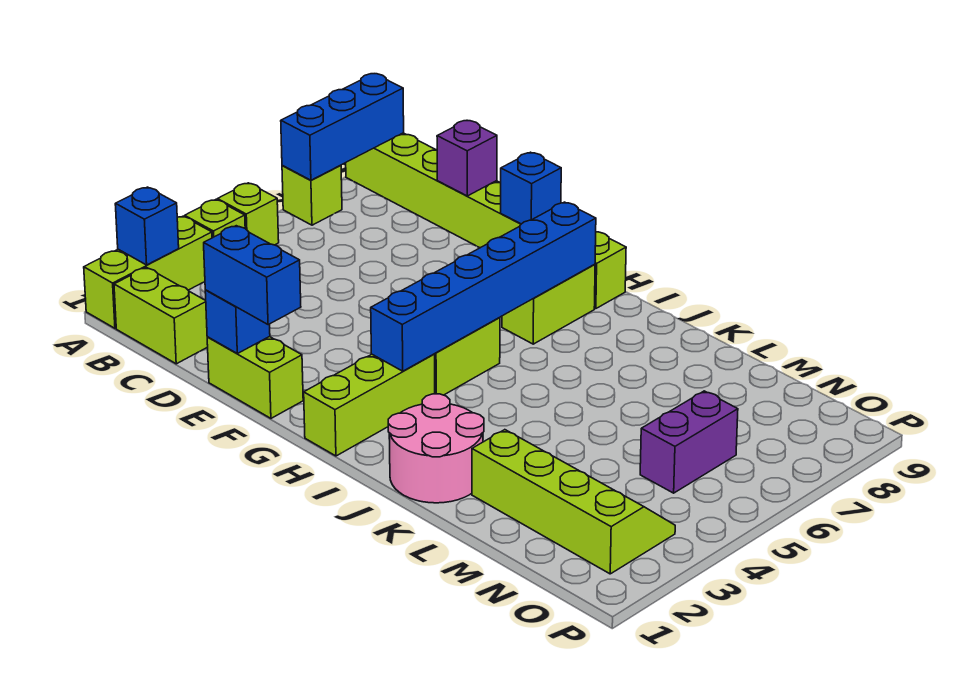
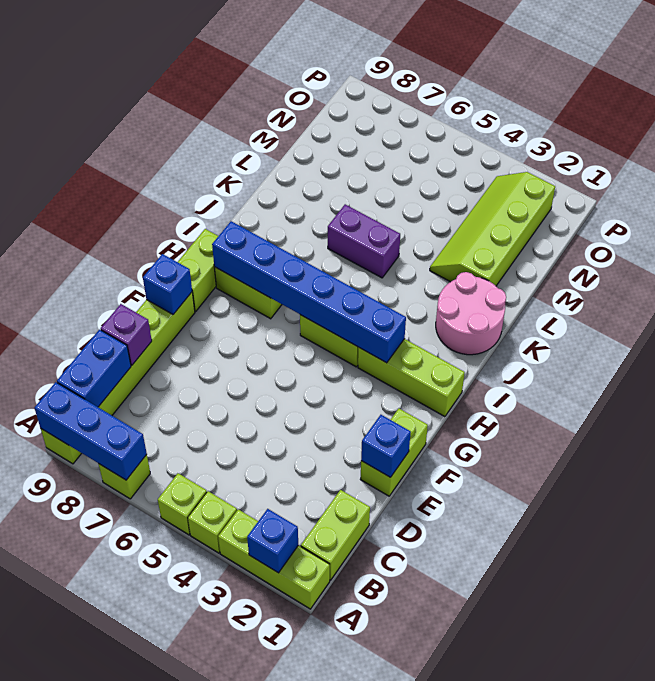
blue 1x2 brick [204,226,301,325] -> blue 1x2 brick moved to [57,330,131,407]
purple 1x2 brick [640,391,738,493] -> purple 1x2 brick moved to [328,204,400,278]

